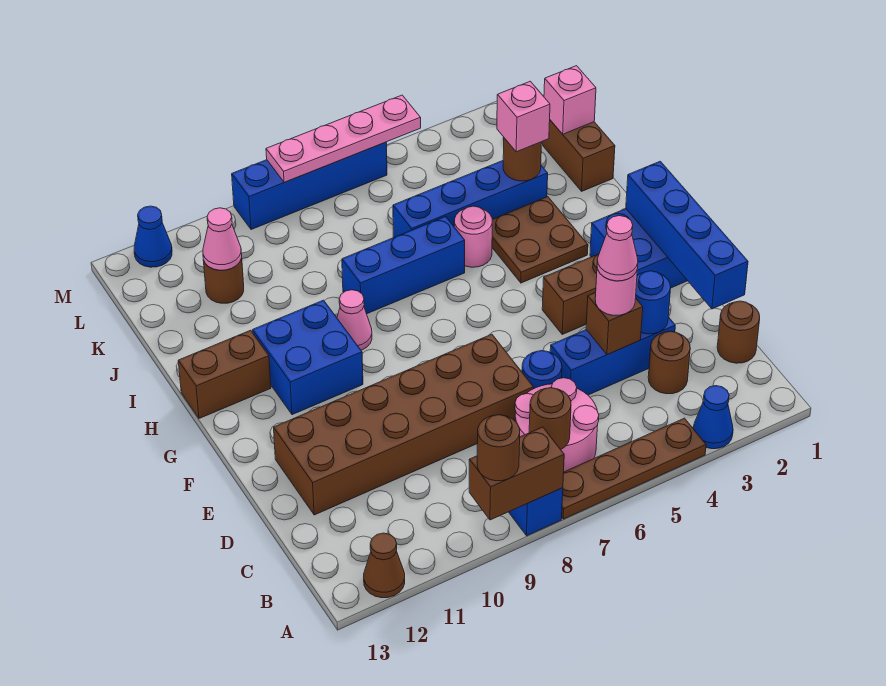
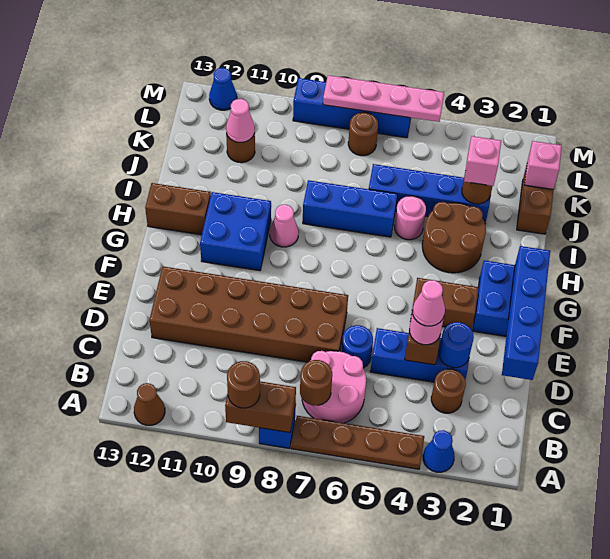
brown 1x1 round brick [717,301,760,363] -> brown 1x1 round brick moved to [348,112,378,156]
brown 2x2 plate [492,197,588,283] -> brown 2x2 round brick [422,202,486,273]

